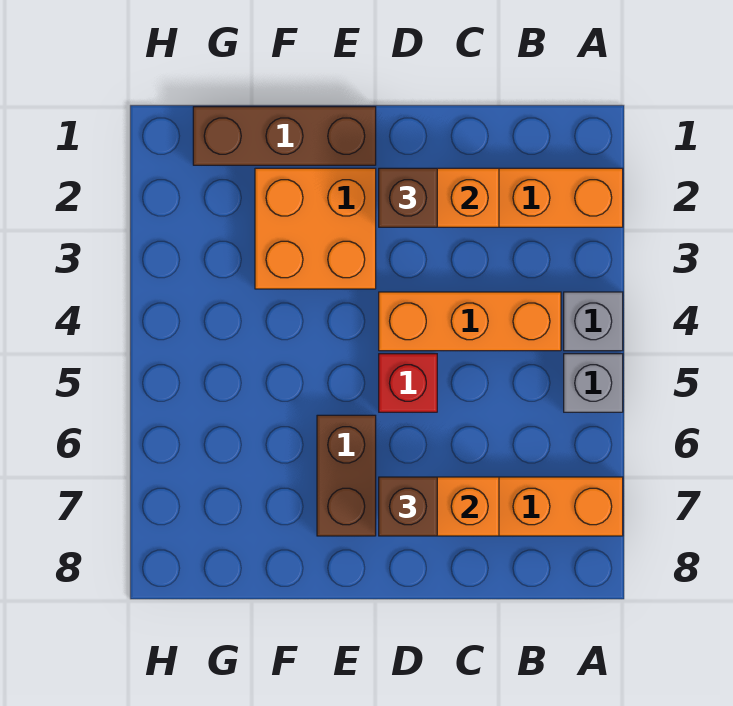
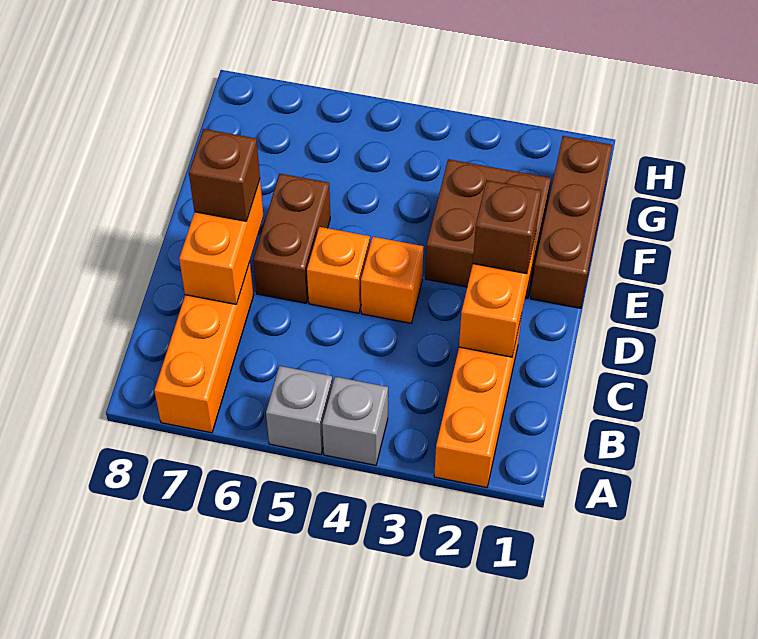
orange 1x3 brick [379,292,561,351] -> orange 1x1 brick [361,237,423,323]
red 1x1 brick [379,354,437,412] -> orange 1x1 brick [307,227,370,313]
orange 2x2 brick [255,168,376,289] -> brown 2x2 brick [425,159,551,298]
brown 1x2 brick [317,415,376,536] -> brown 1x2 brick turned to [253,174,330,303]

